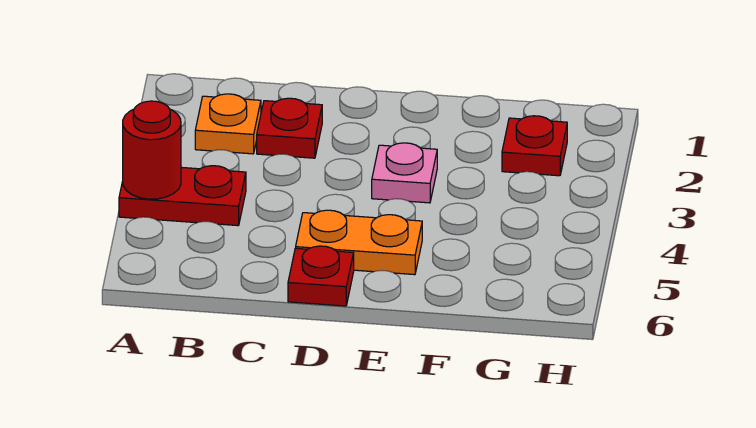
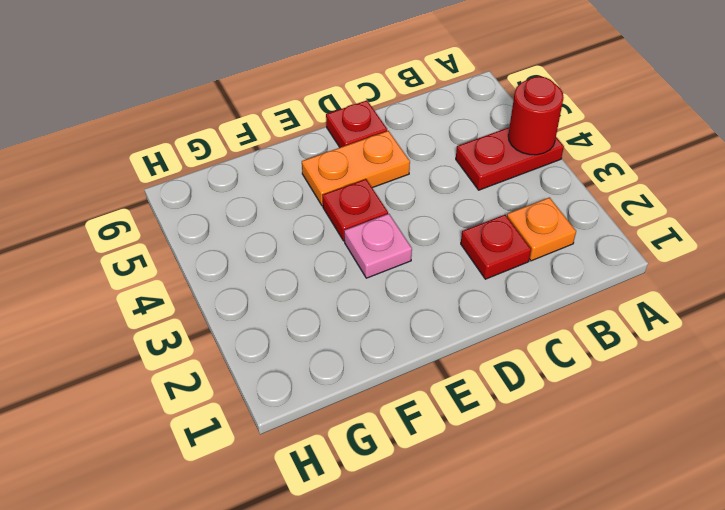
red 1x1 plate [502,116,567,176] -> red 1x1 plate moved to [322,179,388,241]

